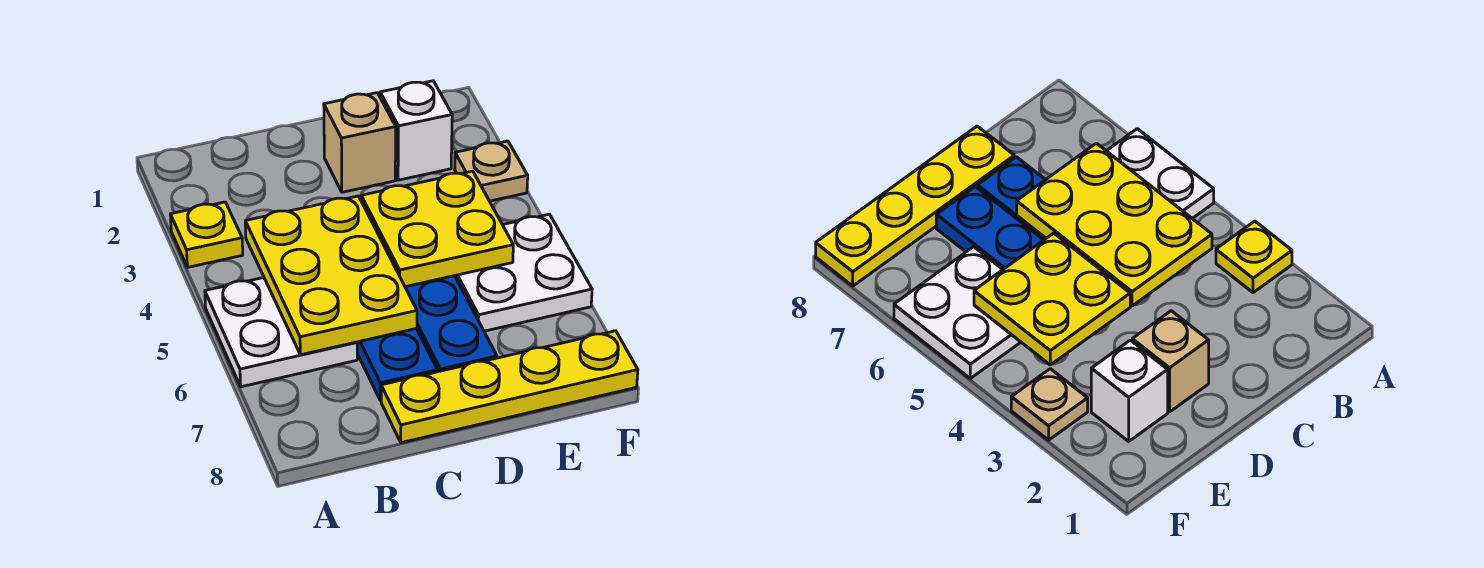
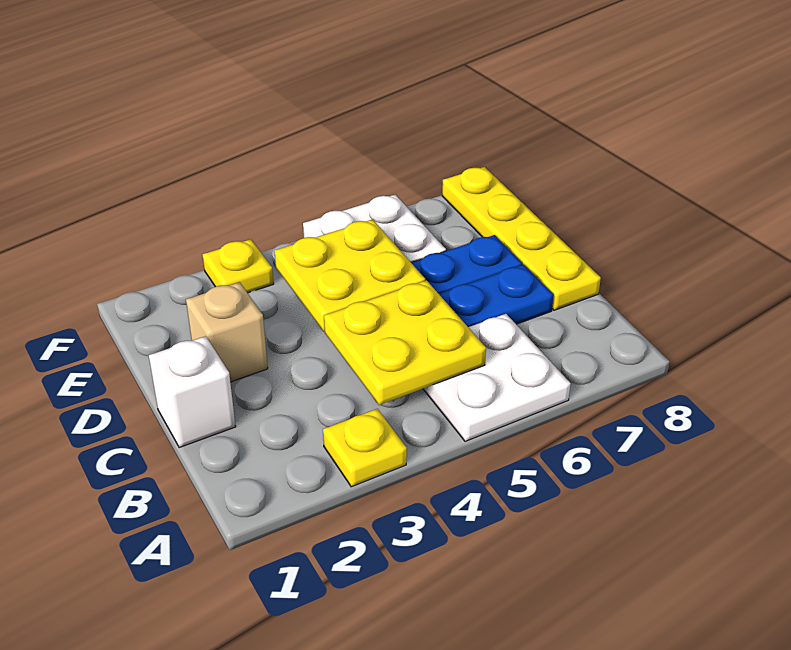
yellow 2x3 plate [245,196,417,355] -> yellow 2x2 plate [324,280,486,405]
white 1x1 brick [380,81,452,180] -> white 1x1 brick moved to [149,336,236,448]
tan 1x1 plate [455,141,528,201] -> yellow 1x1 plate [203,239,274,293]

